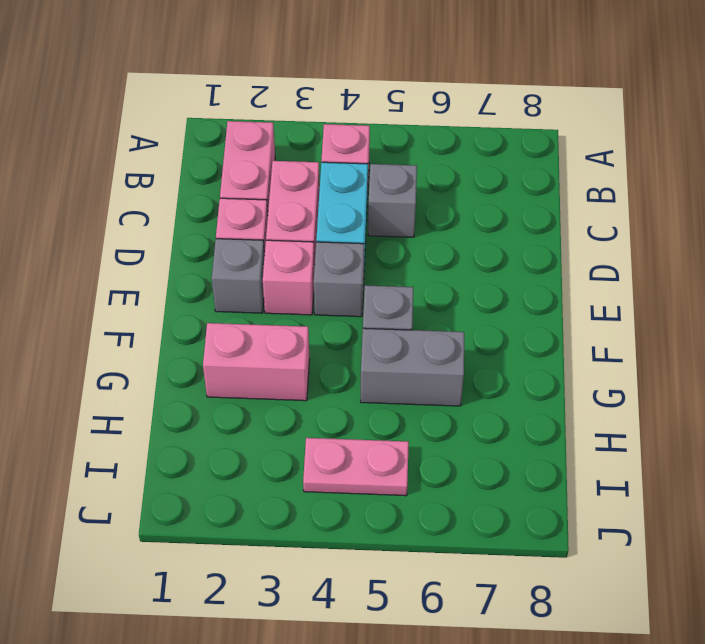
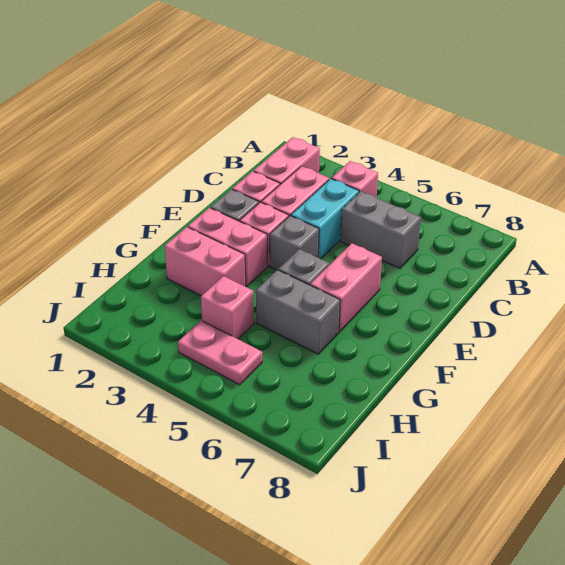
grey 1x1 brick [368,164,417,237] -> grey 1x2 brick [341,191,421,268]
none -> pink 1x2 brick [310,243,382,332]
none -> pink 1x2 brick [188,208,268,286]
none -> pink 1x1 brick [201,276,254,339]

